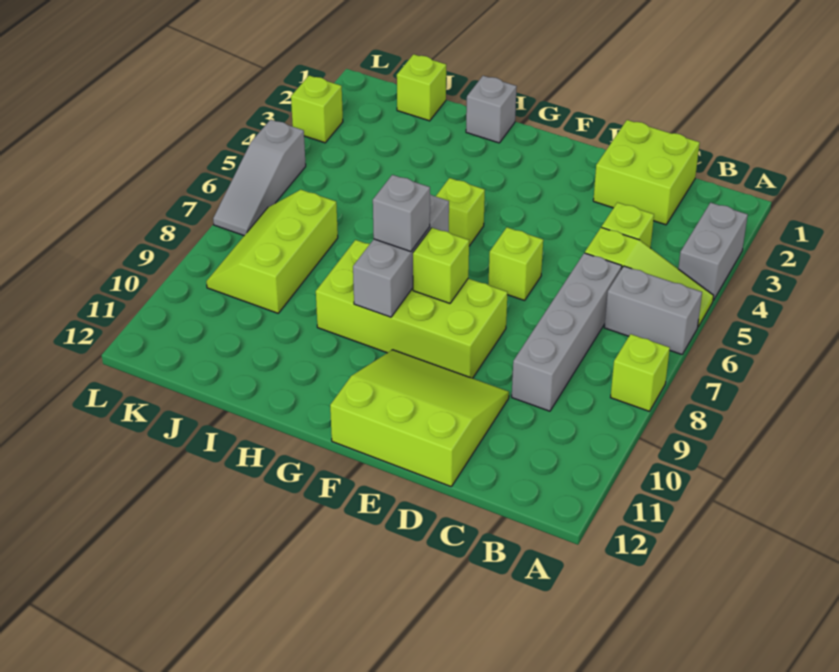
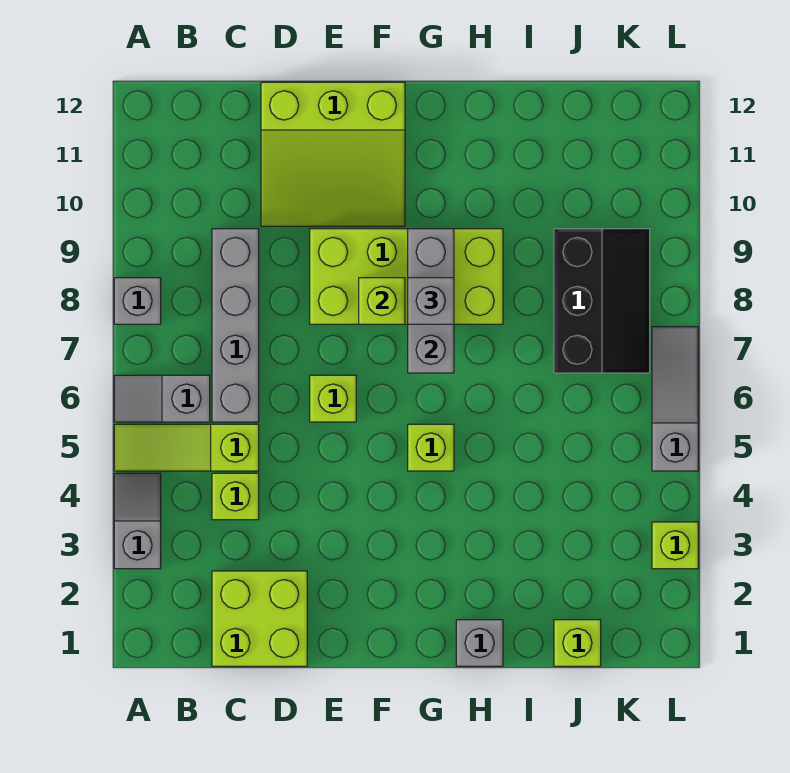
grey 1x2 brick [678,203,748,300] -> grey 1x2 slope [114,473,161,569]
grey 1x2 brick [604,266,702,354] -> grey 1x2 slope [114,375,210,422]
lime 1x1 brick [611,334,670,411] -> grey 1x1 brick [114,278,161,324]
lime 2x3 slope [206,190,338,313] -> black 2x3 slope [554,229,650,373]

